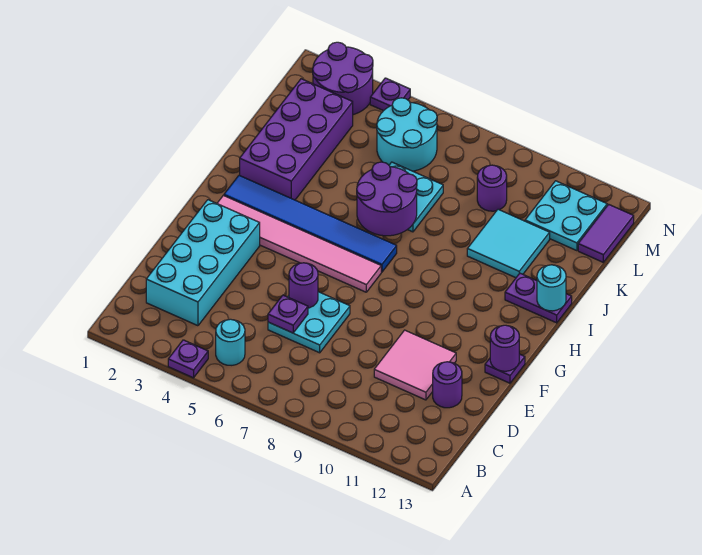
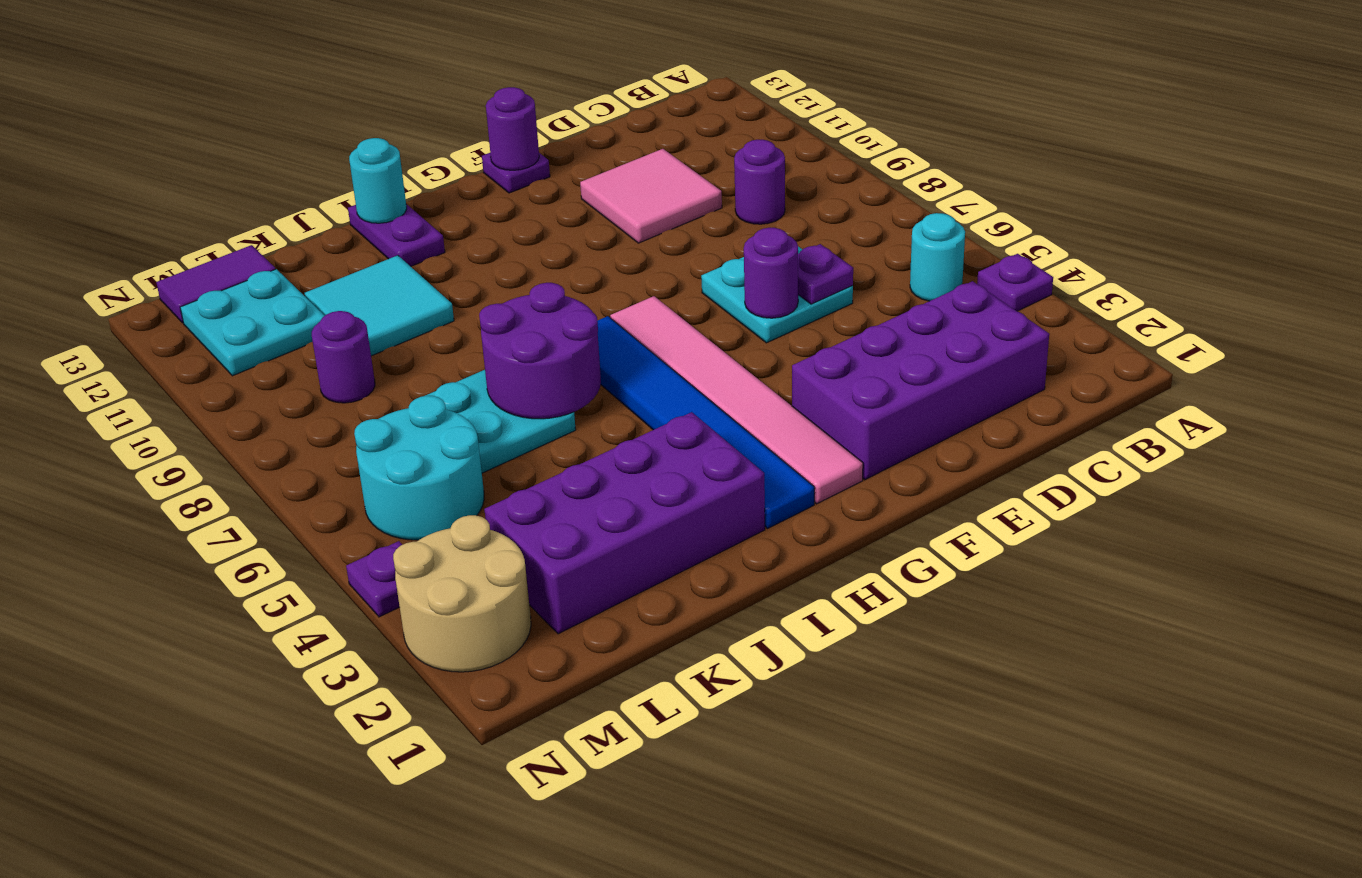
cyan 2x4 brick [146,200,260,326] -> purple 2x4 brick [792,281,1049,480]
purple 1x1 round brick [433,362,462,408] -> purple 1x1 round brick moved to [734,140,785,224]
purple 2x2 round brick [313,42,373,115] -> tan 2x2 round brick [393,515,531,672]

